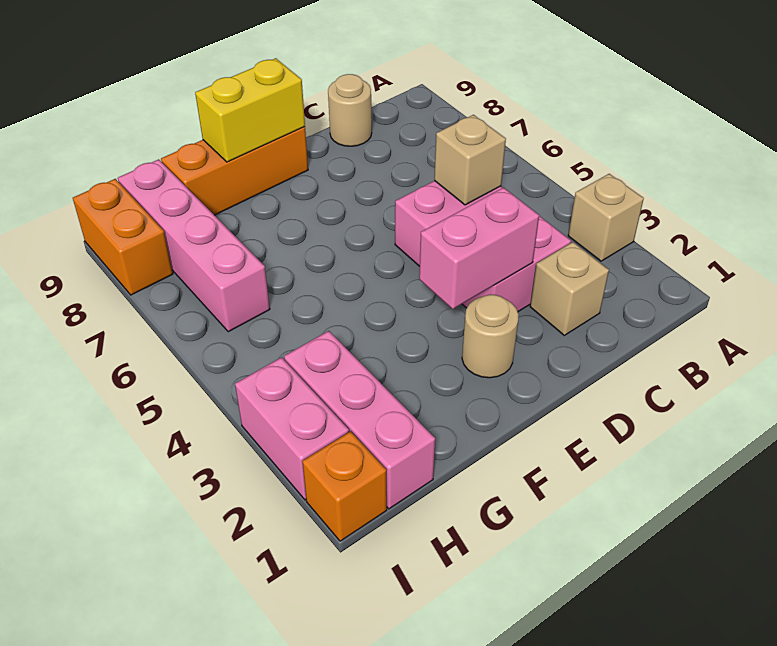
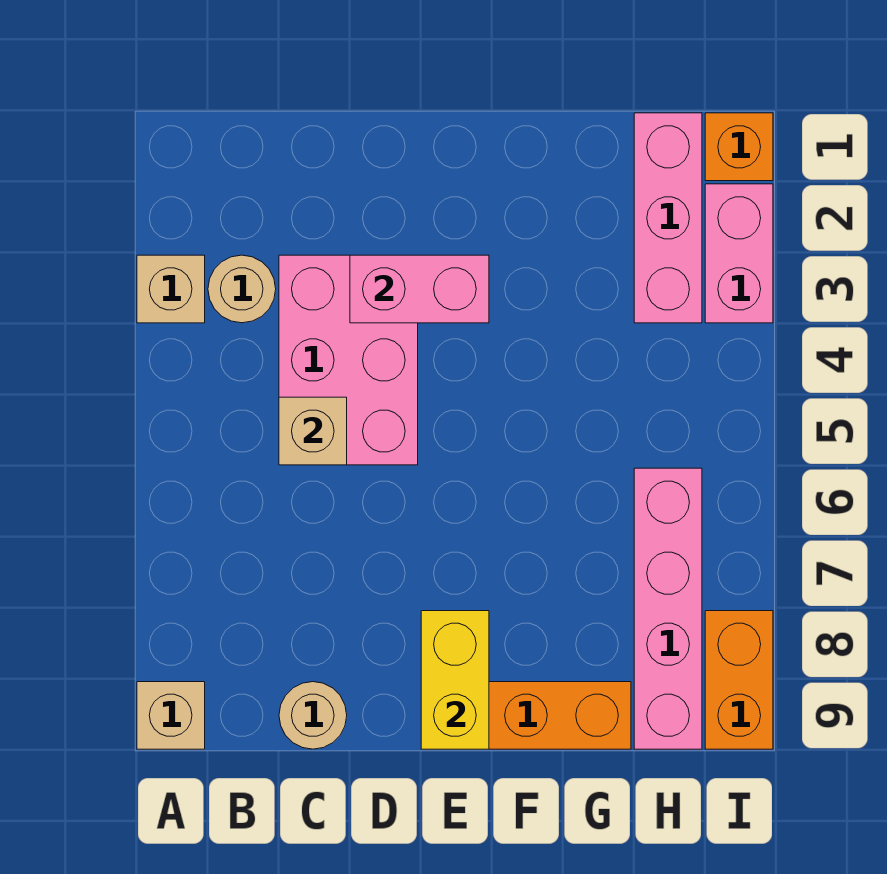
tan 1x1 brick [530,242,609,335] -> tan 1x1 brick moved to [137,682,205,749]
tan 1x1 round brick [462,295,519,378] -> tan 1x1 round brick moved to [208,255,276,323]
yellow 1x2 brick [195,58,305,162] -> yellow 1x2 brick turned to [421,611,489,749]

